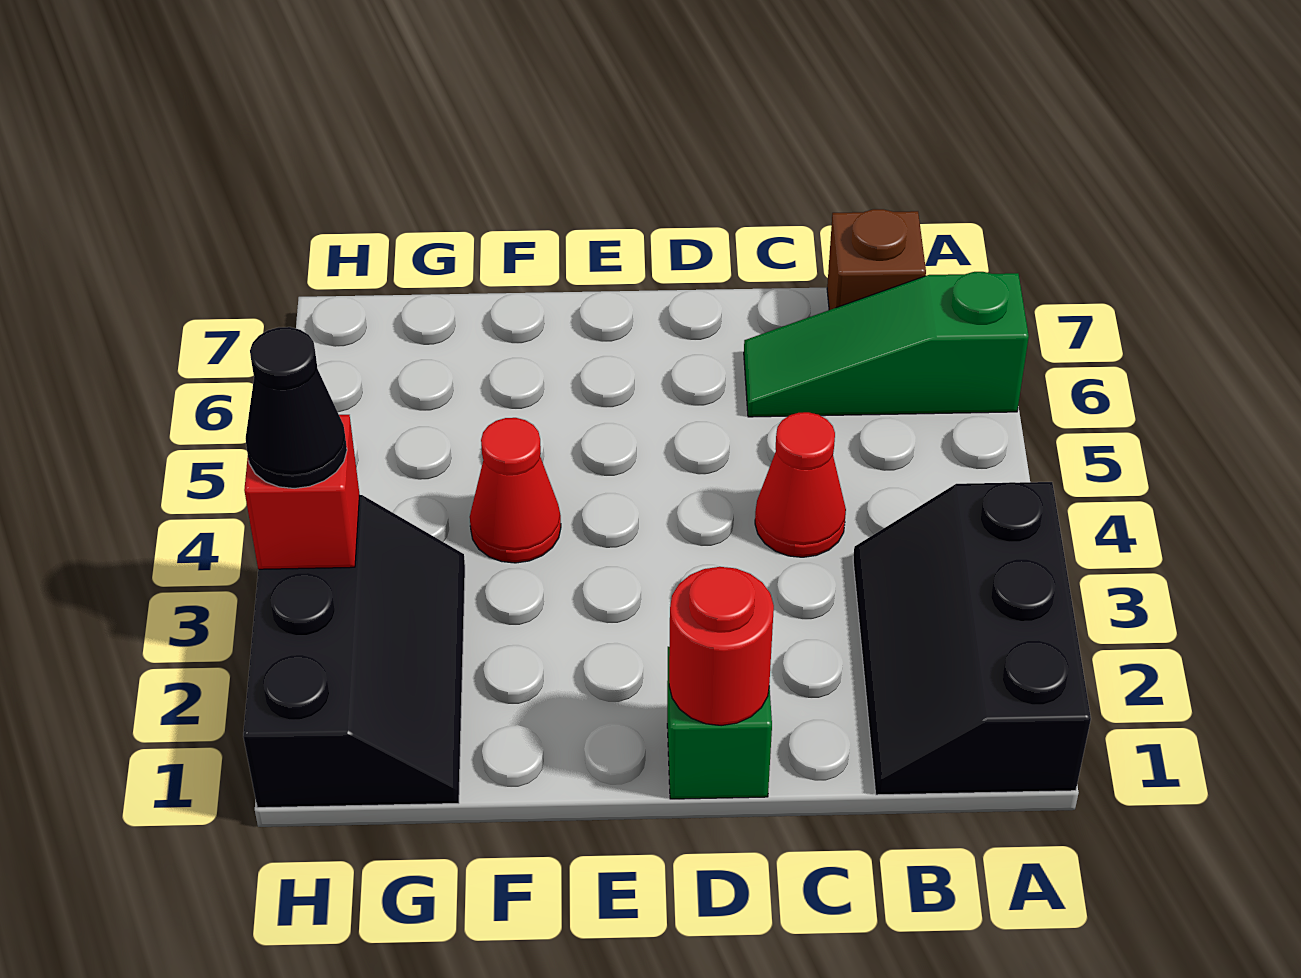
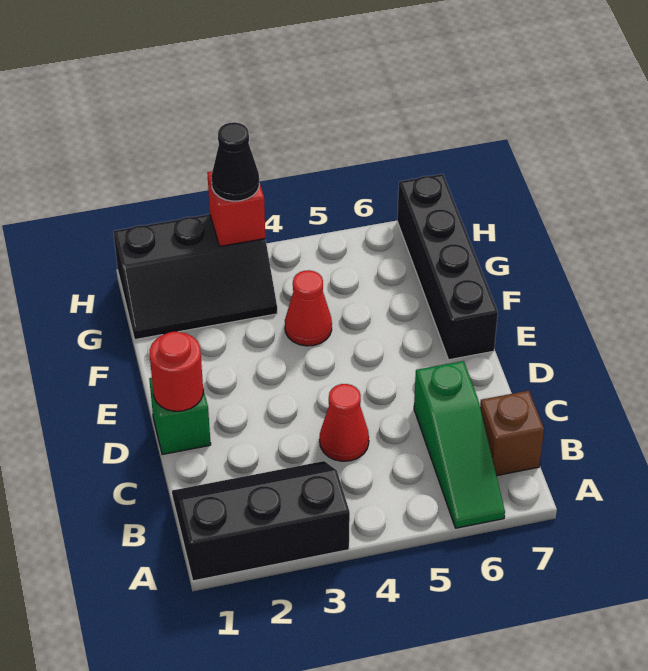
green 1x3 slope [744,272,1029,417] -> green 1x3 slope turned to [414,361,505,528]
none -> black 1x4 brick [397,174,498,360]

